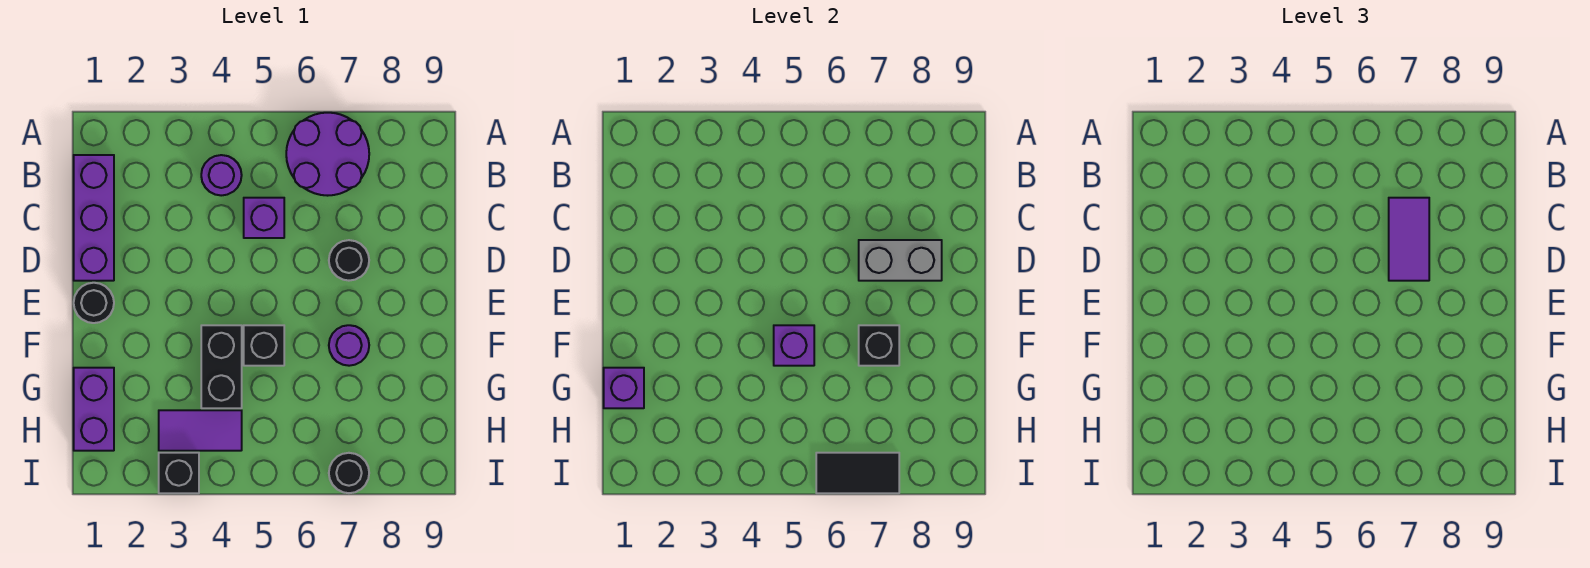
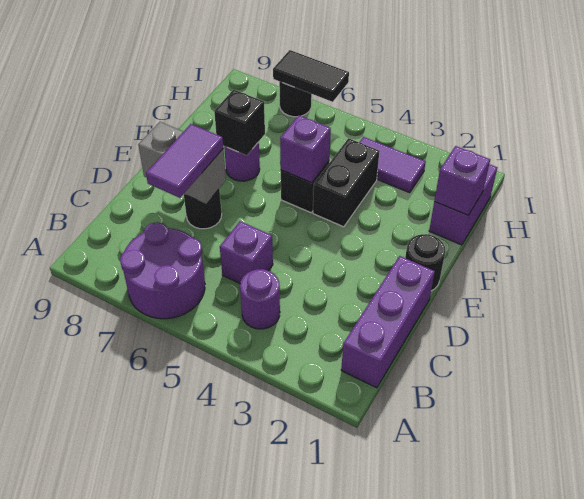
black 1x1 brick [159,453,199,493] -> none

